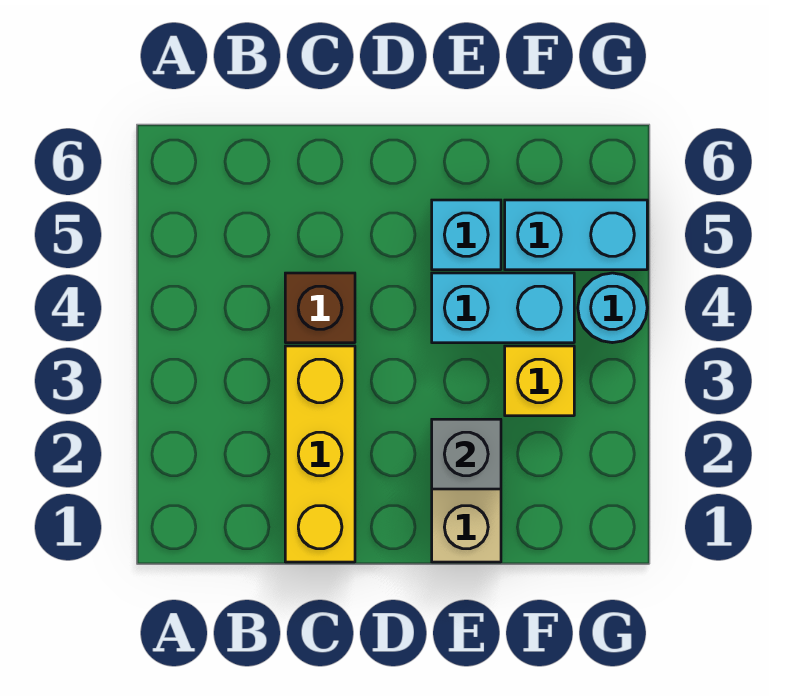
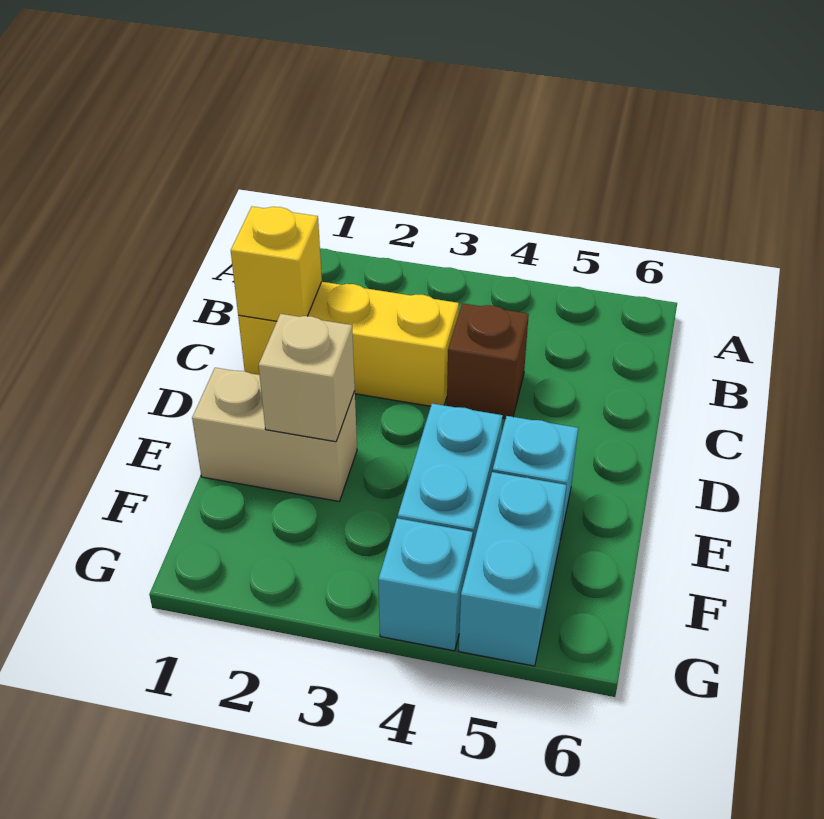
grey 1x1 brick [432,419,501,489] -> tan 1x1 brick [259,314,355,442]
yellow 1x1 brick [505,346,574,416] -> yellow 1x1 brick moved to [231,206,322,321]
cyan 1x1 round brick [578,273,647,343] -> cyan 1x1 brick [378,518,473,651]

